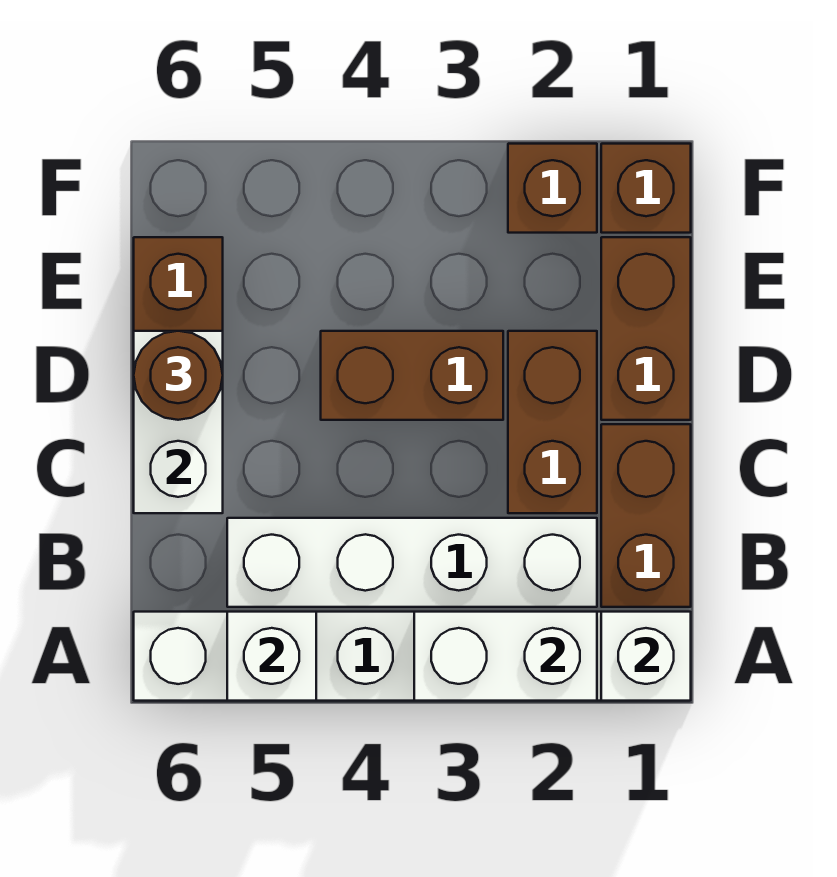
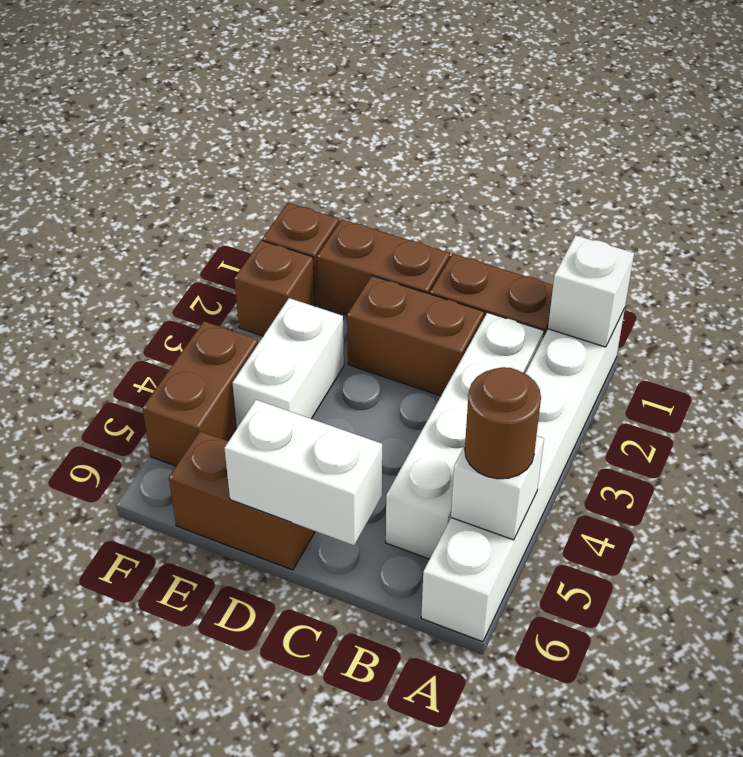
white 1x2 brick [414,612,597,701] -> white 1x2 brick moved to [232,298,344,427]
brown 1x2 brick [321,331,503,420] -> brown 1x2 brick moved to [143,321,258,466]
brown 1x1 round brick [134,331,223,420] -> brown 1x1 round brick moved to [465,367,541,479]

